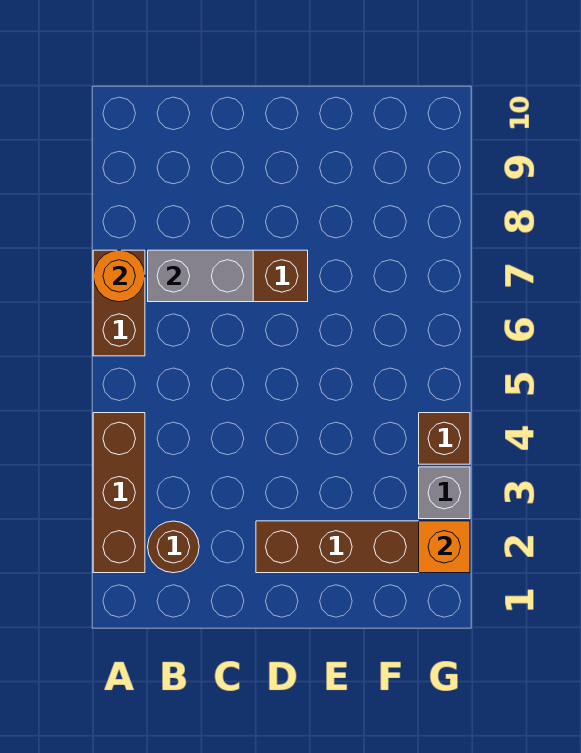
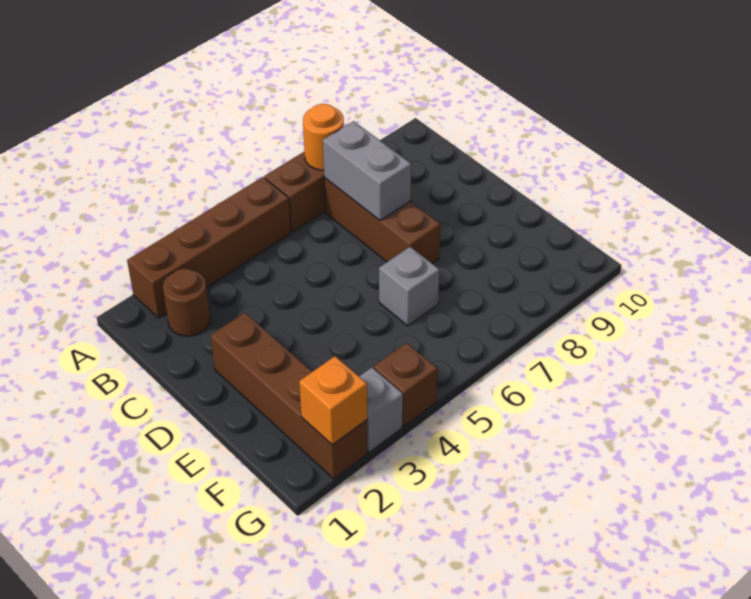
brown 1x3 brick [93,413,145,573] -> brown 1x4 brick [127,177,291,318]
none -> grey 1x1 brick [379,247,439,326]

